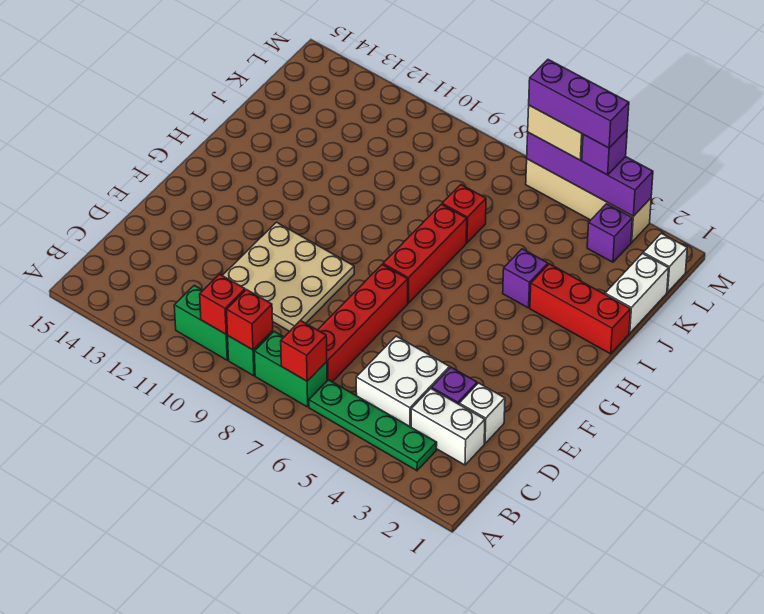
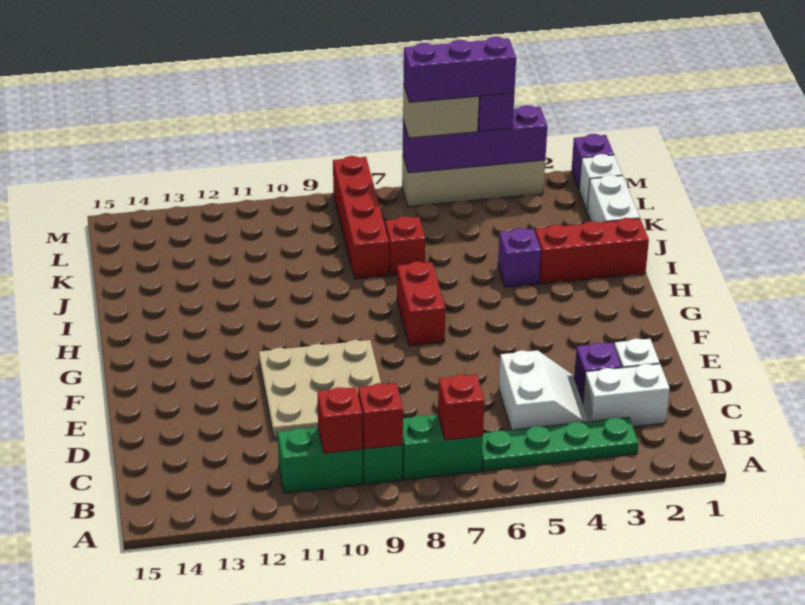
white 2x2 brick [356,336,450,427] -> white 2x2 slope [499,350,589,430]
red 1x4 brick [318,265,408,382] -> red 1x4 brick moved to [333,156,389,279]
red 1x3 brick [383,204,467,303] -> red 1x2 brick [397,262,446,346]
purple 1x1 brick [587,204,632,262] -> purple 1x1 brick moved to [571,134,614,190]

